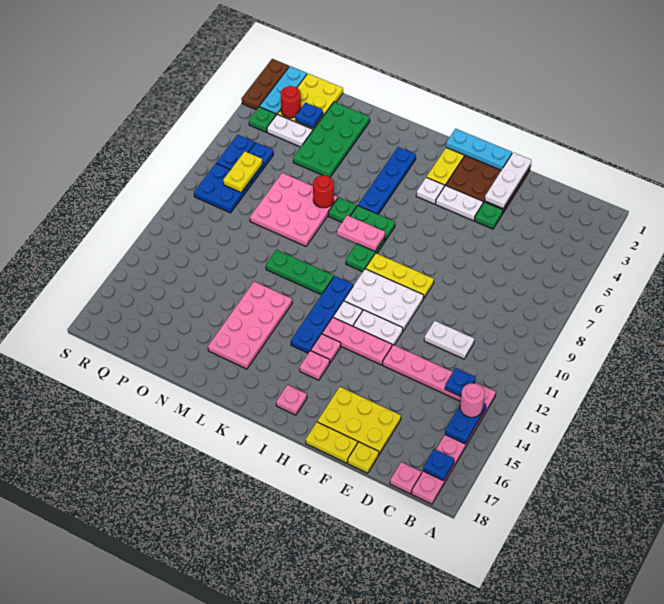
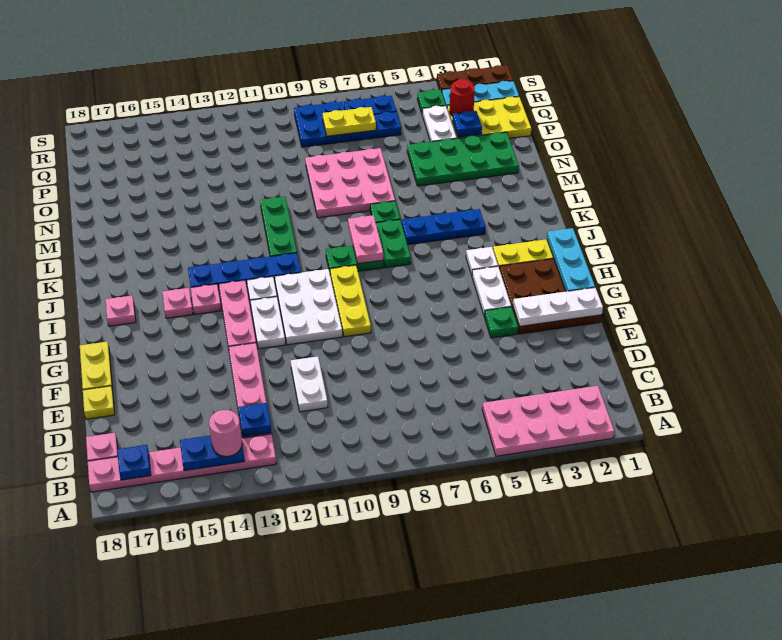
yellow 2x3 plate [317,387,401,454] -> none
blue 1x4 plate [358,147,416,214] -> blue 1x3 plate [402,209,485,245]
pink 2x4 plate [208,282,292,369] -> pink 2x4 plate moved to [482,386,614,456]
red 1x1 round brick [313,175,334,208] -> none

